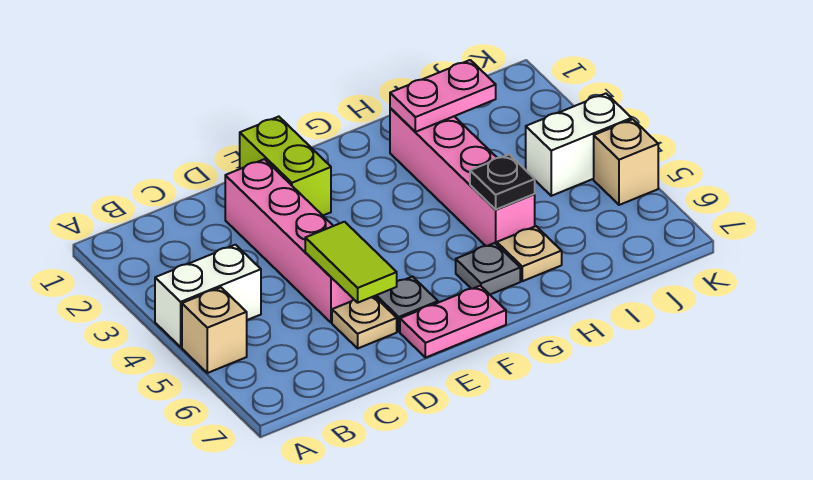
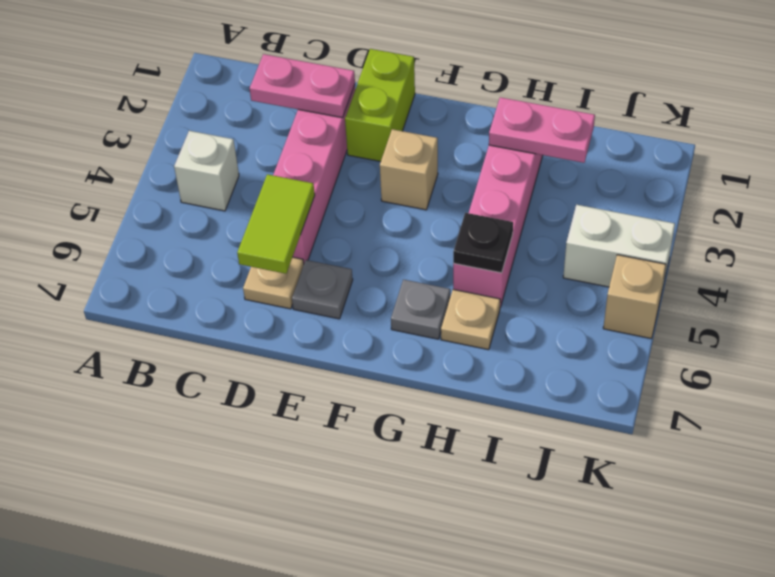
white 1x2 brick [155,245,261,347] -> white 1x1 brick [174,131,239,211]
tan 1x1 brick [182,287,247,373] -> tan 1x1 brick moved to [380,129,438,210]
pink 1x2 plate [400,286,506,358] -> pink 1x2 plate moved to [250,54,355,118]

